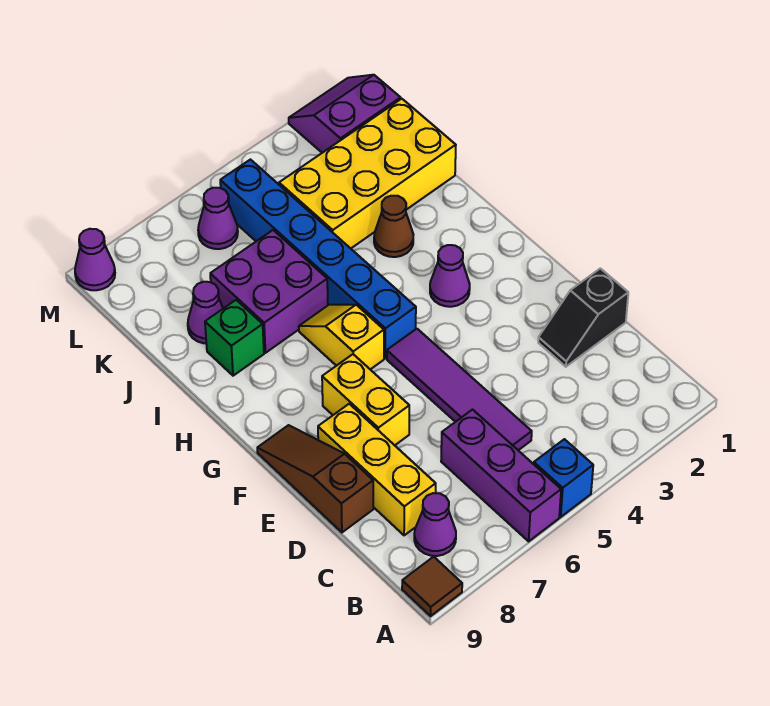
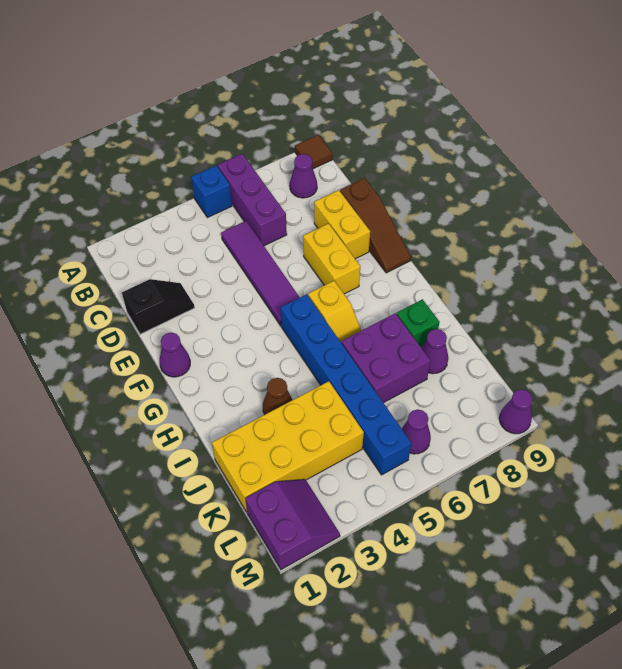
yellow 1x3 brick [318,404,436,535] -> yellow 1x2 brick [314,190,370,259]
purple 1x1 cone [430,245,470,307] -> purple 1x1 cone moved to [160,333,190,377]
purple 2x2 slope [289,75,401,153] -> purple 2x2 slope turned to [245,479,340,570]

